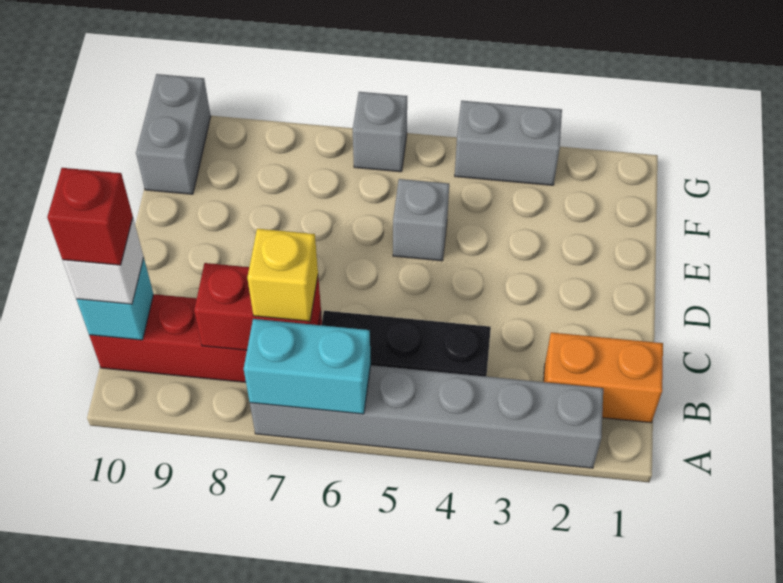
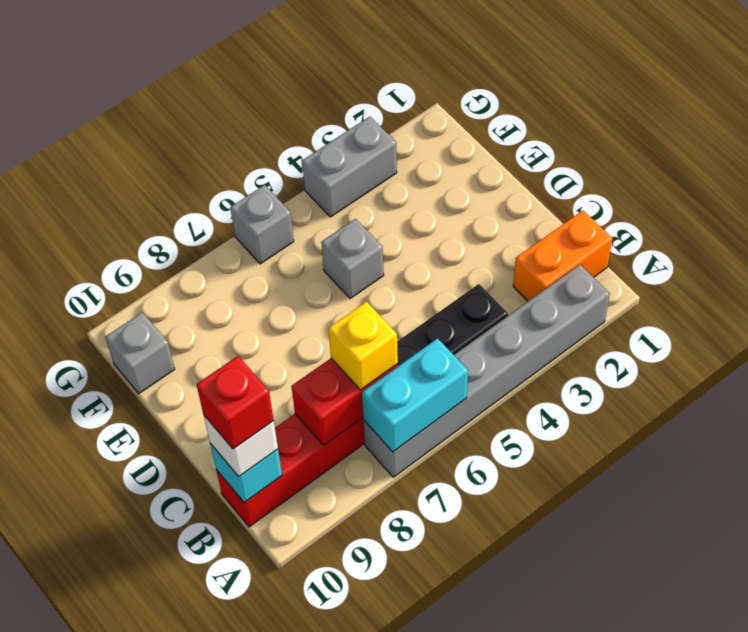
grey 1x2 brick [136,74,211,194] -> grey 1x1 brick [106,312,175,394]

